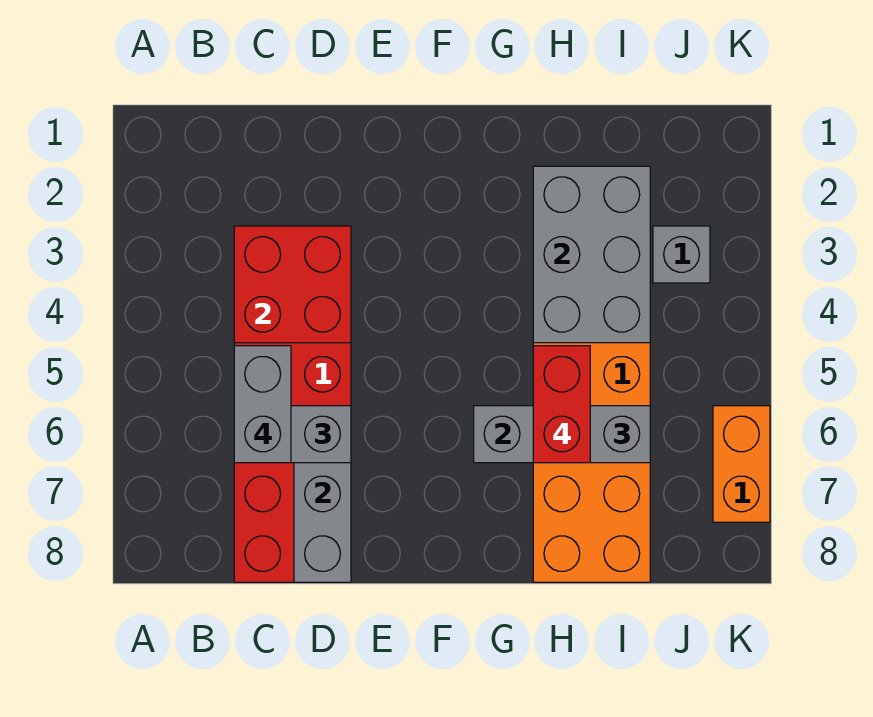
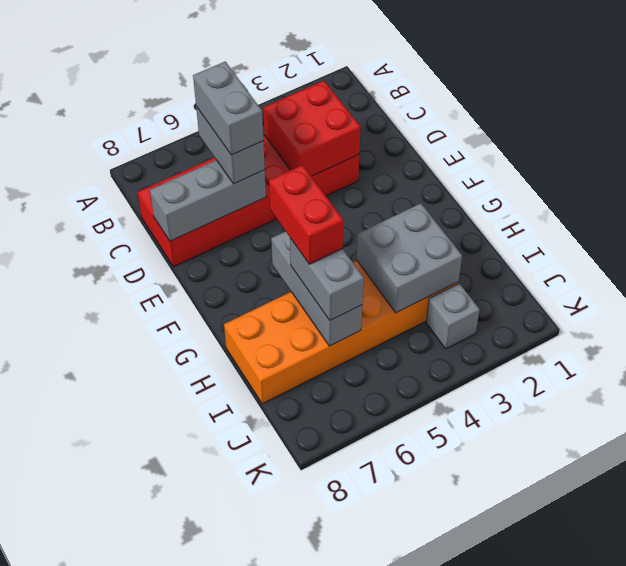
grey 1x2 brick [234,346,291,463] -> grey 1x2 brick turned to [193,62,263,155]
grey 2x3 brick [533,166,650,343] -> grey 2x2 brick [356,203,462,313]
red 1x2 brick [533,346,590,463] -> red 1x2 brick turned to [269,165,343,264]
orange 1x2 brick [713,406,770,522] -> none

